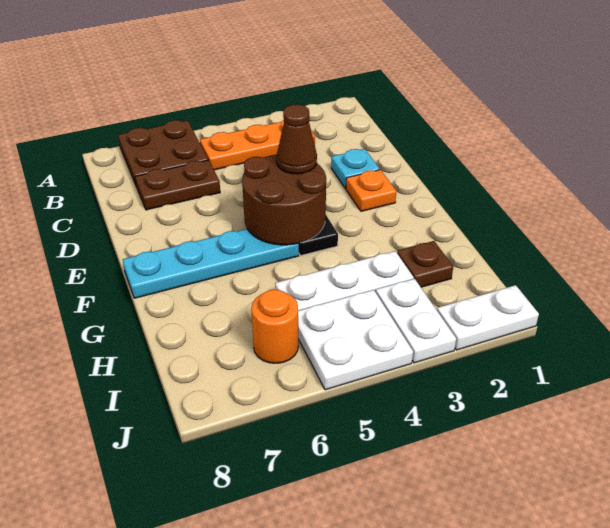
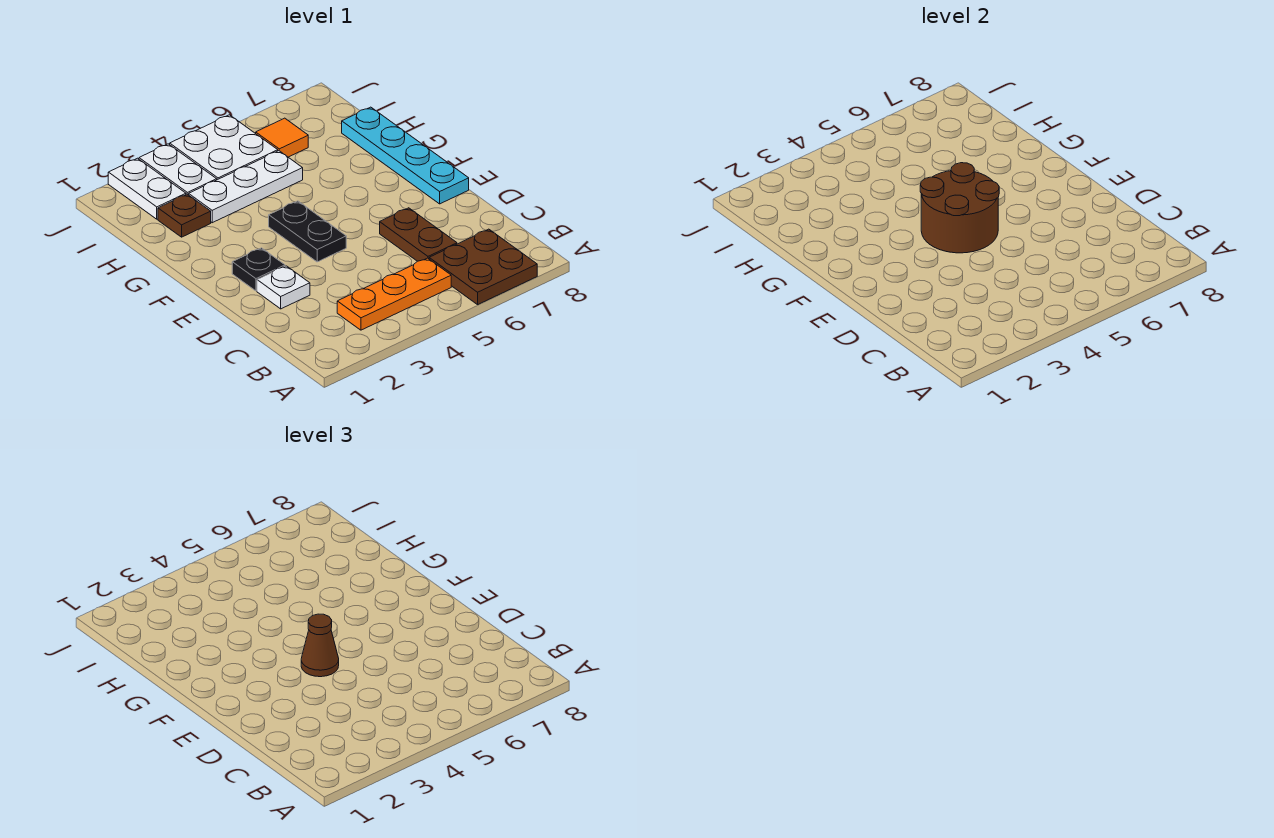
brown 1x2 plate [135,160,220,210] -> brown 1x2 plate turned to [380,208,457,261]
cyan 1x1 plate [331,149,380,189] -> white 1x1 plate [257,266,310,309]
orange 1x1 plate [346,170,396,211] -> black 1x1 plate [232,248,285,291]
cyan 1x4 plate [123,229,299,298] -> cyan 1x4 plate turned to [342,107,469,204]
orange 1x1 round brick [251,290,298,363] -> orange 1x1 tile [256,118,308,157]
white 1x2 plate [437,285,539,350] -> white 1x2 plate turned to [108,158,186,219]

